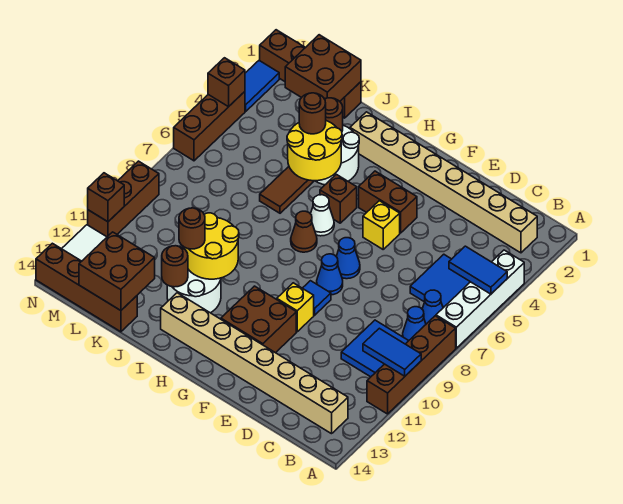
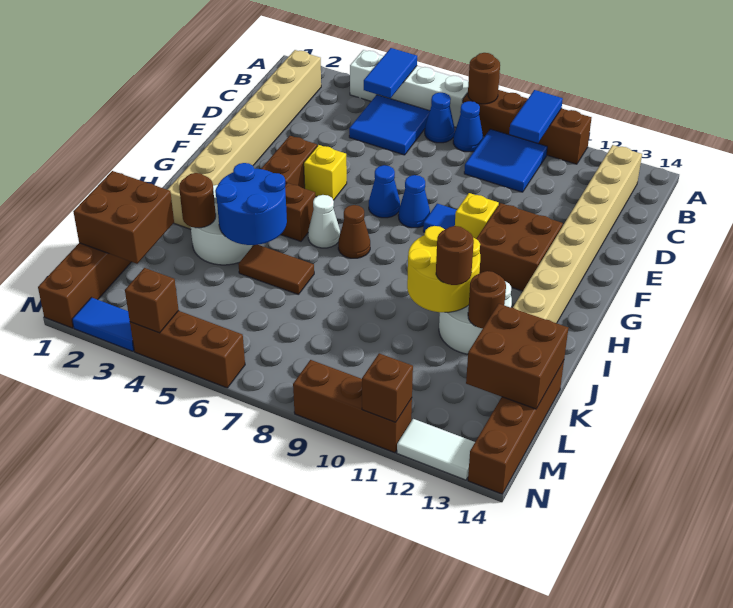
yellow 2x2 round brick [287,121,342,181] -> blue 2x2 round brick [215,163,287,245]
brown 1x1 round brick [299,93,326,134] -> brown 1x1 round brick moved to [468,53,500,104]

